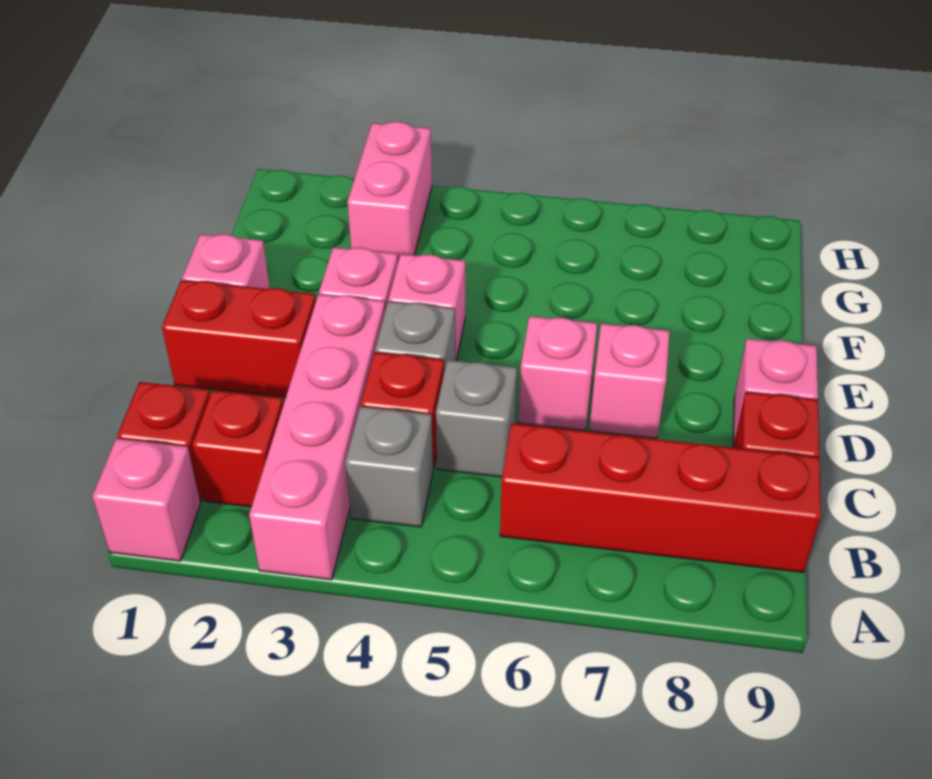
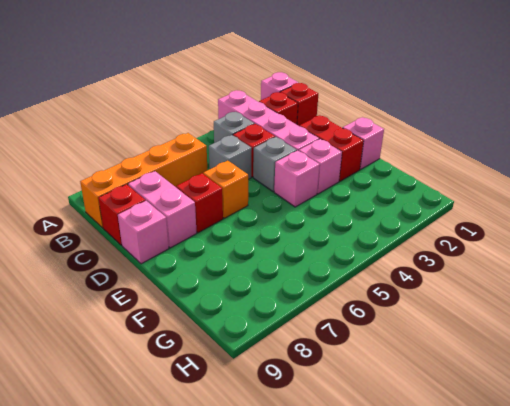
red 1x4 brick [500,423,821,573] -> orange 1x4 brick [80,133,207,228]
red 1x2 brick [162,280,316,397] -> red 1x2 brick turned to [299,115,364,181]
pink 1x1 brick [519,316,597,431] -> orange 1x1 brick [203,161,248,218]
pink 1x1 brick [589,324,670,438] -> red 1x1 brick [176,173,223,233]
pink 1x2 brick [347,121,432,261] -> pink 1x2 brick moved to [128,171,197,248]

